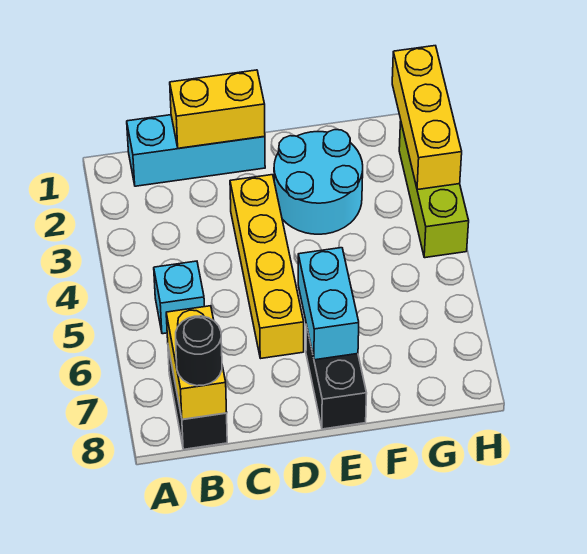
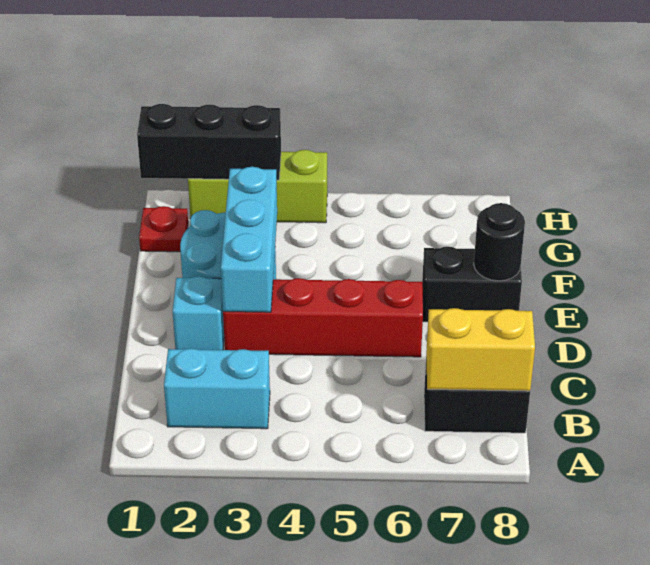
cyan 1x3 brick [127,115,265,186] -> cyan 1x3 brick moved to [221,167,277,312]
cyan 1x1 brick [154,261,204,334] -> cyan 1x1 brick moved to [172,277,224,350]
black 1x1 round brick [176,316,222,386] -> black 1x1 round brick moved to [474,203,525,281]
yellow 1x2 brick [170,70,265,148] -> none
yellow 1x4 brick [230,175,304,358] -> red 1x4 brick [223,278,423,357]
cyan 1x2 brick [298,248,359,360] -> cyan 1x2 brick moved to [164,348,270,429]
none -> red 1x1 plate [139,206,188,252]
yellow 1x3 brick [392,46,462,190] -> black 1x3 brick [137,104,281,180]

